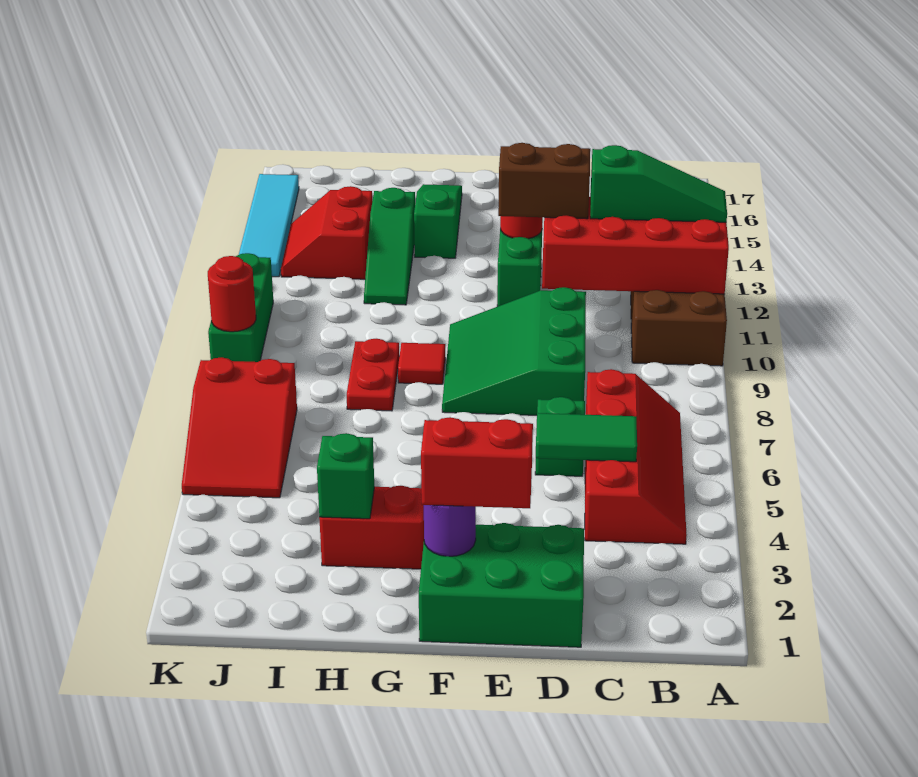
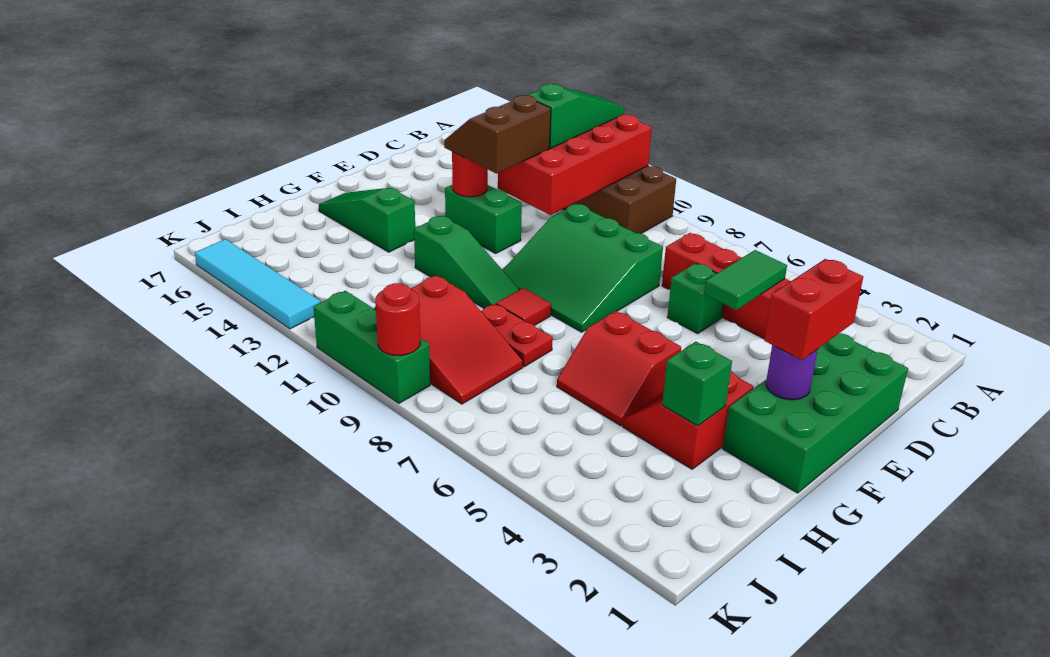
green 2x3 brick [419,523,584,647] -> green 2x4 brick [723,333,908,493]
green 1x3 slope [364,188,415,305] -> green 1x3 slope moved to [414,216,519,308]
red 2x2 slope [281,186,372,279] -> red 2x2 slope moved to [557,311,681,426]
red 2x3 slope [182,357,297,498] -> red 2x3 slope moved to [374,275,523,404]

